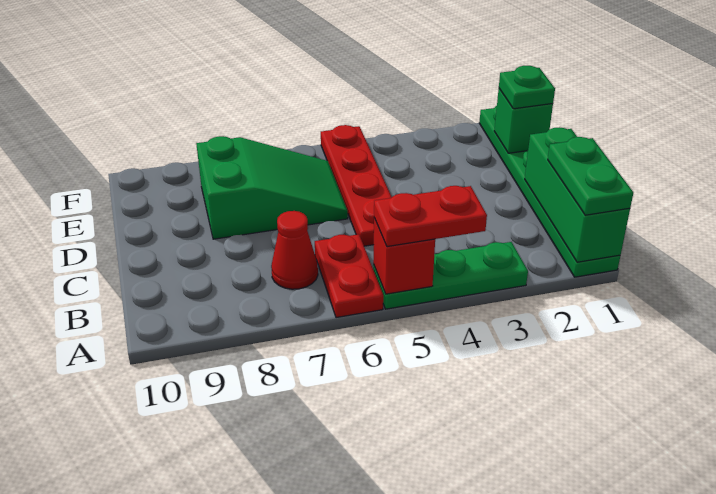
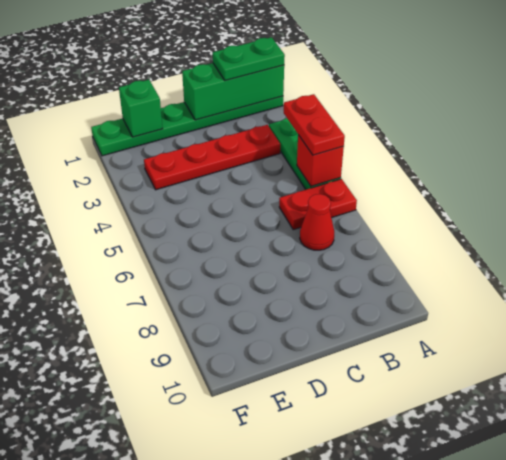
red 1x4 plate [321,125,392,246] -> red 1x4 plate moved to [144,125,280,190]
green 2x3 slope [196,136,348,239] -> none
green 1x1 plate [499,66,555,109] -> none

